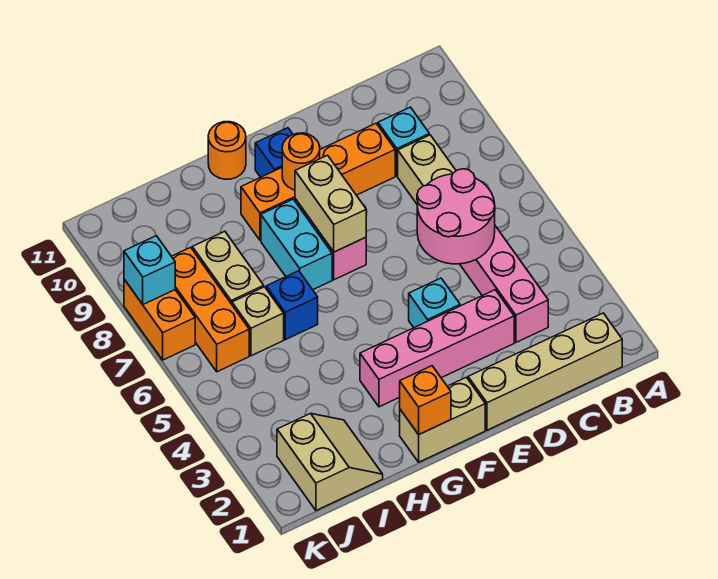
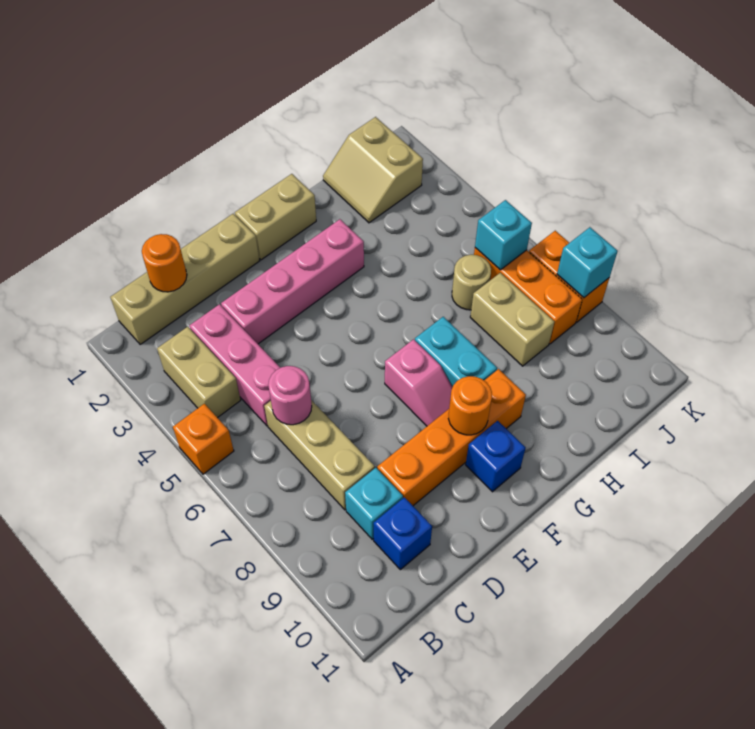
pink 2x2 round brick [417,169,495,264] -> pink 1x1 round brick [268,366,312,425]
cyan 1x1 brick [409,278,460,328] -> cyan 1x1 brick moved to [475,200,532,270]
tan 1x2 brick [295,155,366,252] -> tan 1x2 brick moved to [157,327,241,418]
orange 1x1 brick [400,366,451,434] -> orange 1x1 brick moved to [173,404,234,474]
orange 1x1 round brick [208,122,246,179] -> orange 1x1 round brick moved to [142,234,187,292]
blue 1x1 brick [266,271,318,340] -> blue 1x1 brick moved to [373,497,432,570]
tan 1x1 brick [232,287,284,356] -> tan 1x1 round brick [452,255,491,310]

